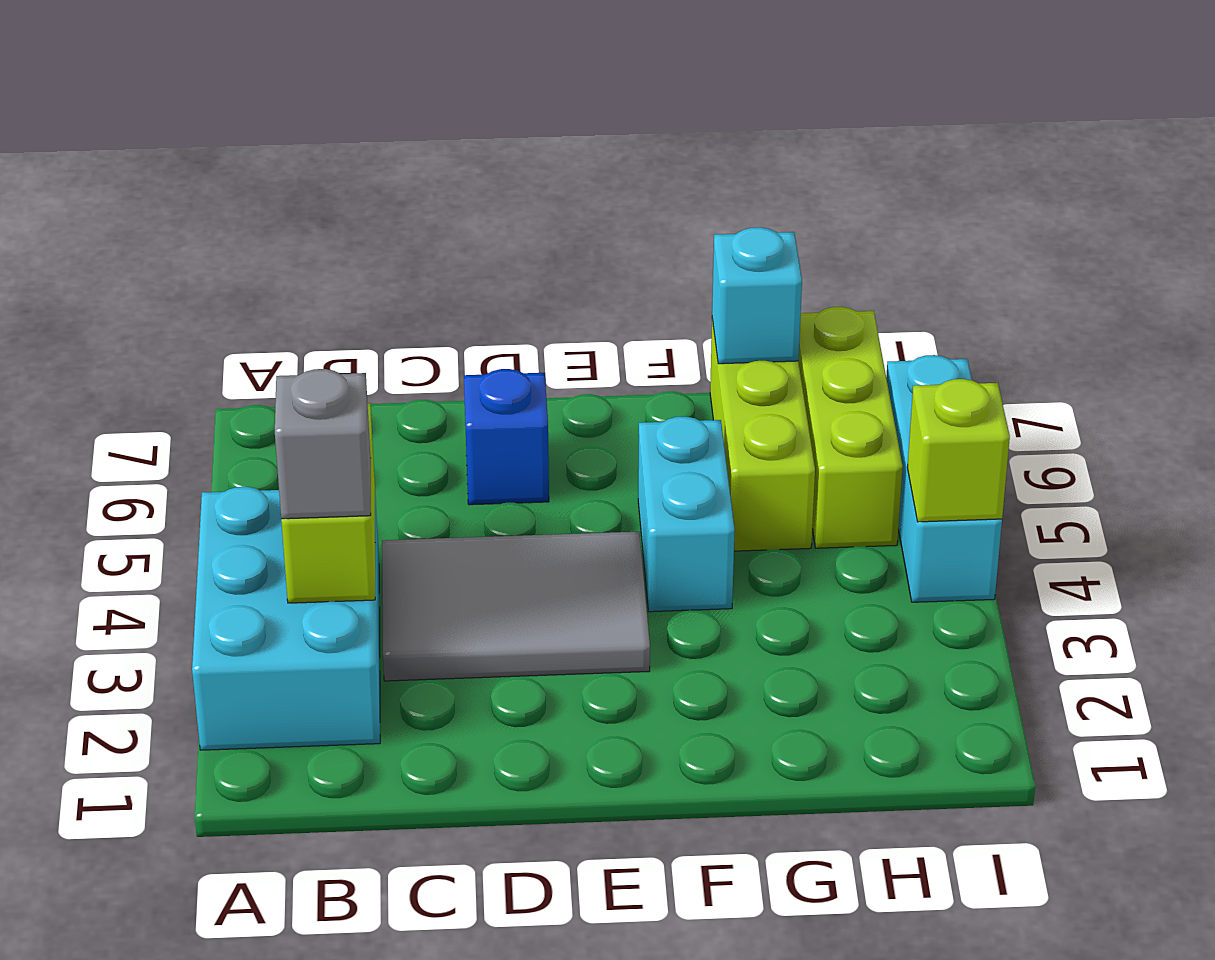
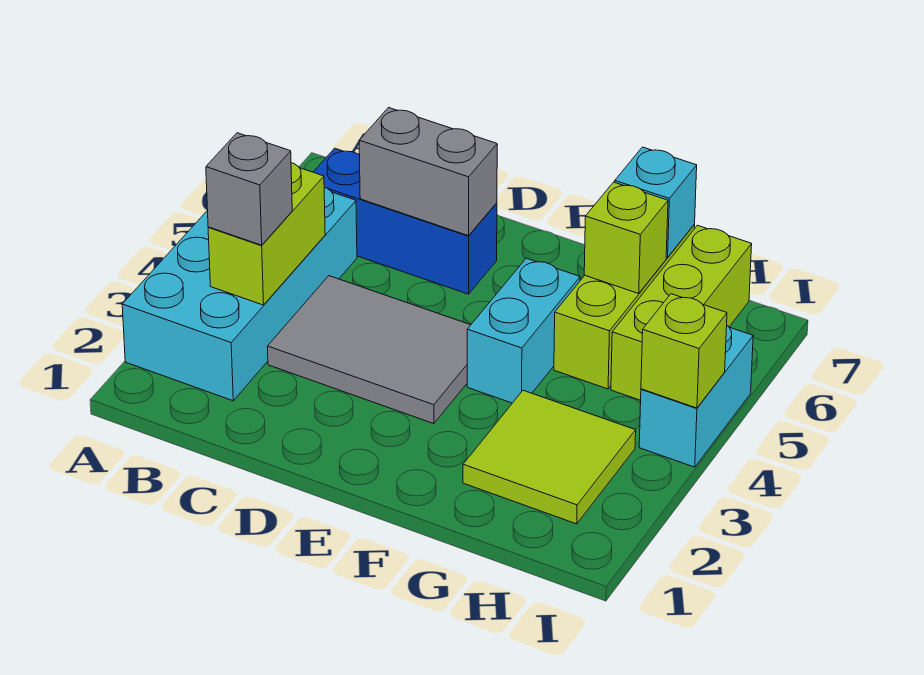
cyan 2x3 brick [192,487,380,750] -> cyan 2x4 brick [122,187,357,401]
none -> grey 1x2 brick [359,108,497,236]
blue 1x1 brick [464,369,549,505] -> blue 1x3 brick [314,148,497,294]
none -> lime 2x2 tile [463,390,636,524]
none -> lime 1x1 brick [584,182,668,293]
cyan 1x3 brick [886,355,1002,602] -> cyan 1x2 brick [639,326,753,467]

